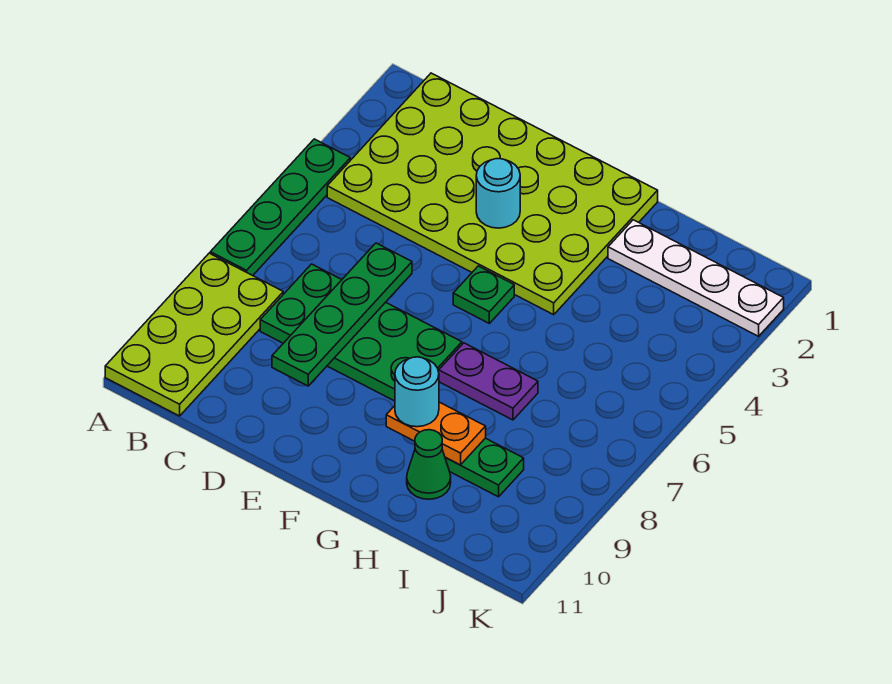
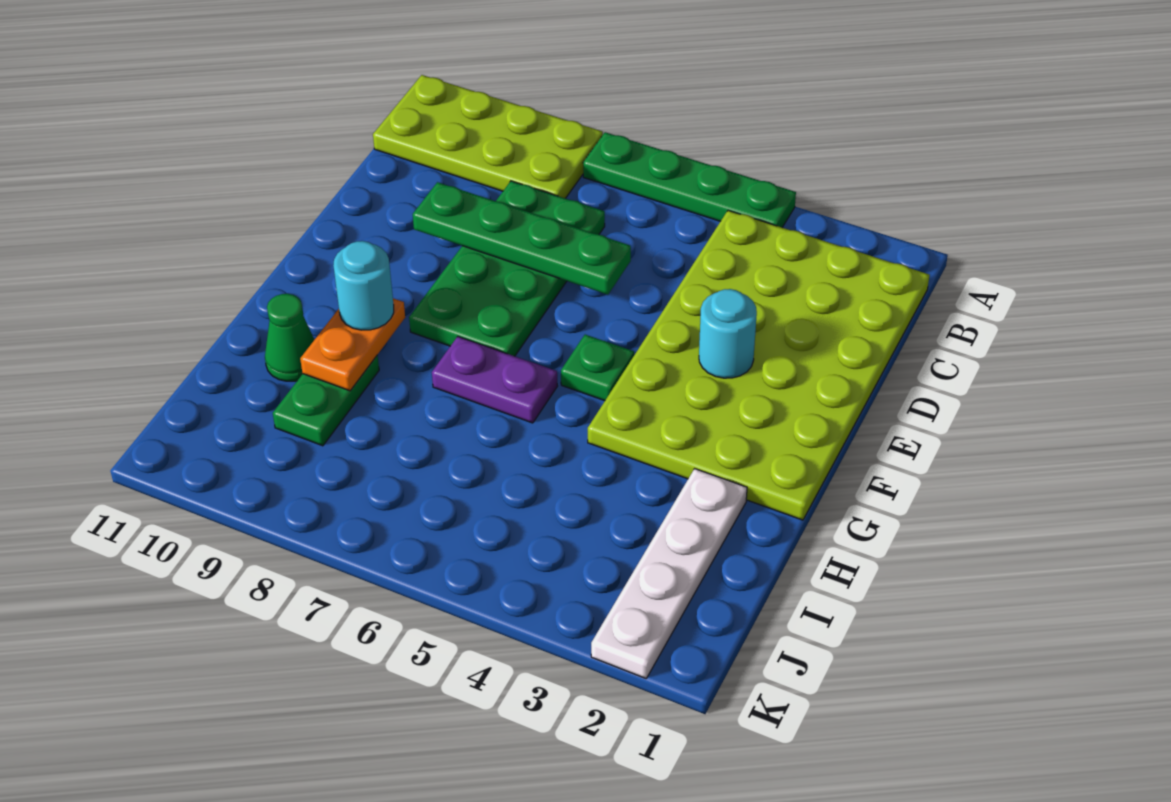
purple 1x2 plate [439,343,538,420] -> purple 1x2 plate turned to [432,337,557,423]

